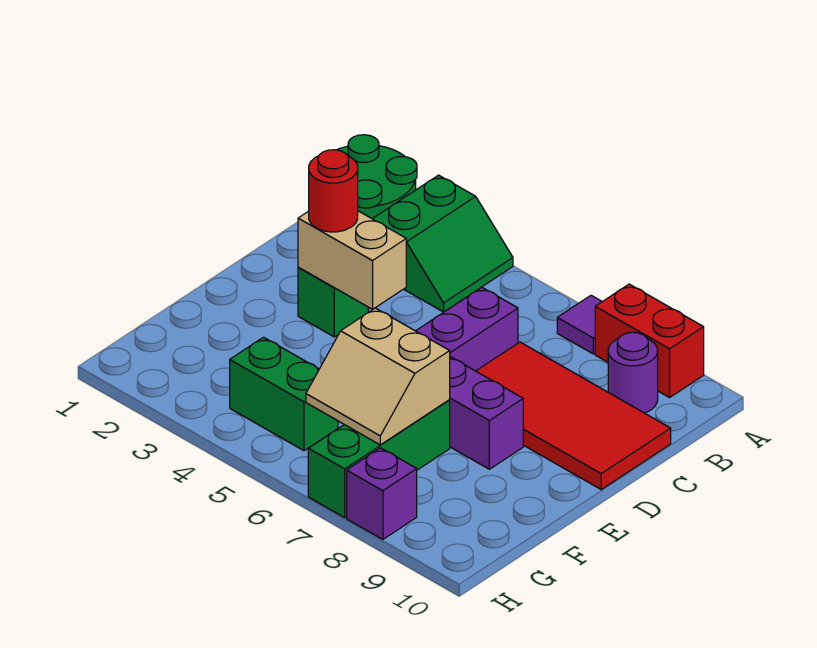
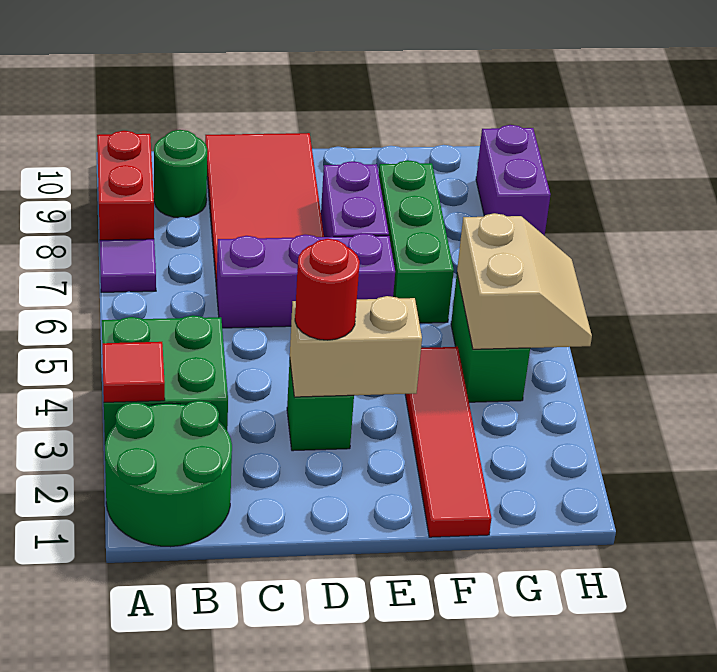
green 2x2 slope [373,175,513,312] -> green 2x2 brick [102,315,228,442]
none -> red 1x1 tile [102,342,165,402]
purple 1x1 round brick [608,332,658,413] -> green 1x1 round brick [154,130,207,218]
tan 1x2 brick [298,211,406,309] -> tan 1x2 brick turned to [290,296,422,397]
none -> red 1x4 tile [405,347,492,537]
tan 2x2 slope [306,308,450,445] -> tan 2x2 slope moved to [457,213,592,349]
green 1x3 brick [308,400,450,518] -> green 1x3 brick turned to [379,160,454,323]
purple 1x1 brick [347,448,417,539] -> purple 1x2 brick [476,125,551,236]

